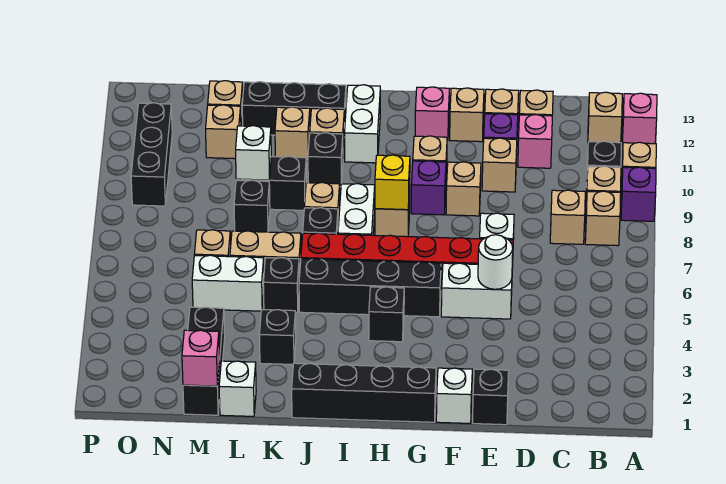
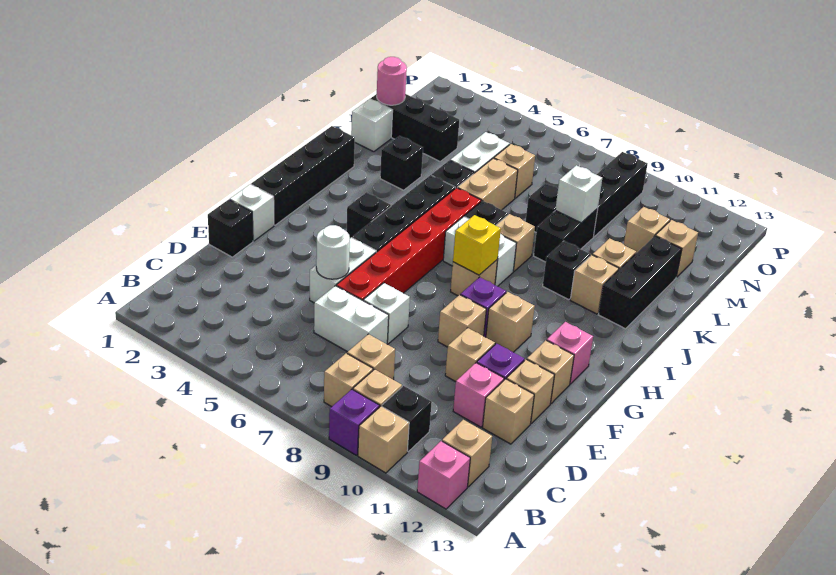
white 1x2 brick [344,85,380,163] -> white 1x2 brick moved to [314,286,389,352]
pink 1x1 brick [182,330,220,386] -> pink 1x1 round brick [377,57,407,105]
black 1x3 brick [131,103,172,206] -> black 1x3 brick turned to [594,152,647,237]

